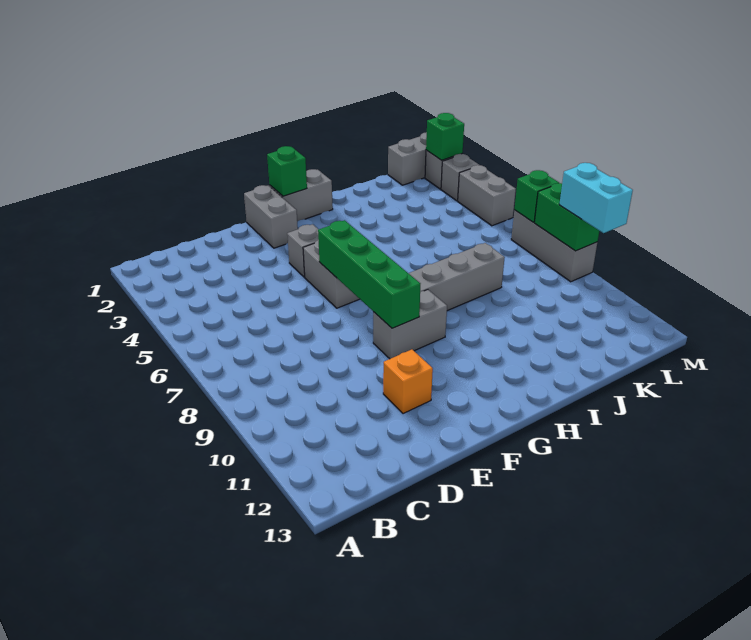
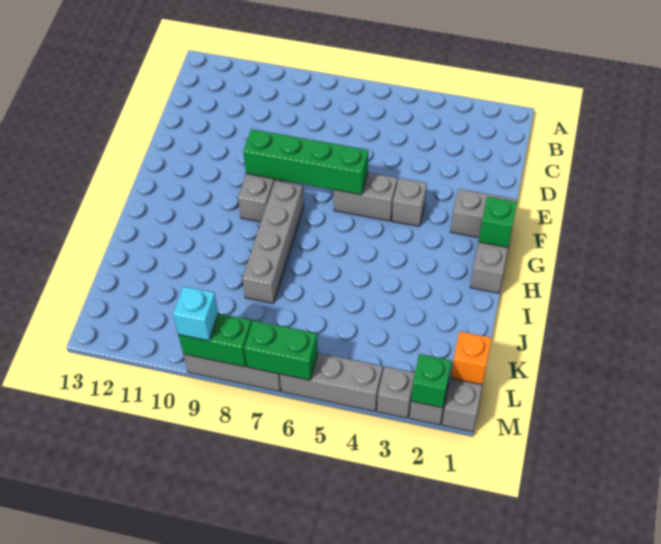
orange 1x1 brick [383,349,433,414] -> orange 1x1 brick moved to [451,332,491,385]
grey 1x2 brick [458,165,516,226] -> grey 1x3 brick [279,353,383,411]
green 1x1 brick [515,170,559,222] -> green 1x2 brick [244,321,318,380]
cyan 1x2 brick [559,163,633,233] -> cyan 1x1 brick [173,286,219,341]

